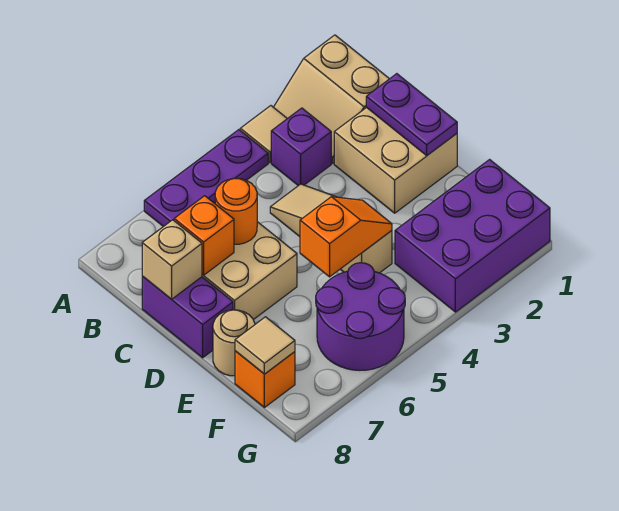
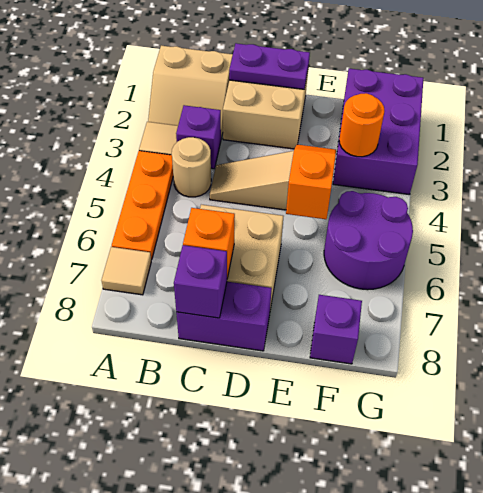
purple 1x3 plate [144,130,268,227] -> orange 1x3 plate [112,151,173,260]
orange 1x1 round brick [215,178,257,244] -> orange 1x1 round brick moved to [339,93,385,157]
tan 1x1 brick [142,220,202,299] -> purple 1x1 brick [174,245,227,318]
tan 1x1 round brick [213,310,255,376] -> tan 1x1 round brick moved to [172,137,211,197]
orange 1x1 brick [235,351,295,408] -> purple 1x1 brick [310,295,362,364]
tan 1x1 tile [235,317,295,374] -> tan 1x1 tile moved to [102,247,151,295]

